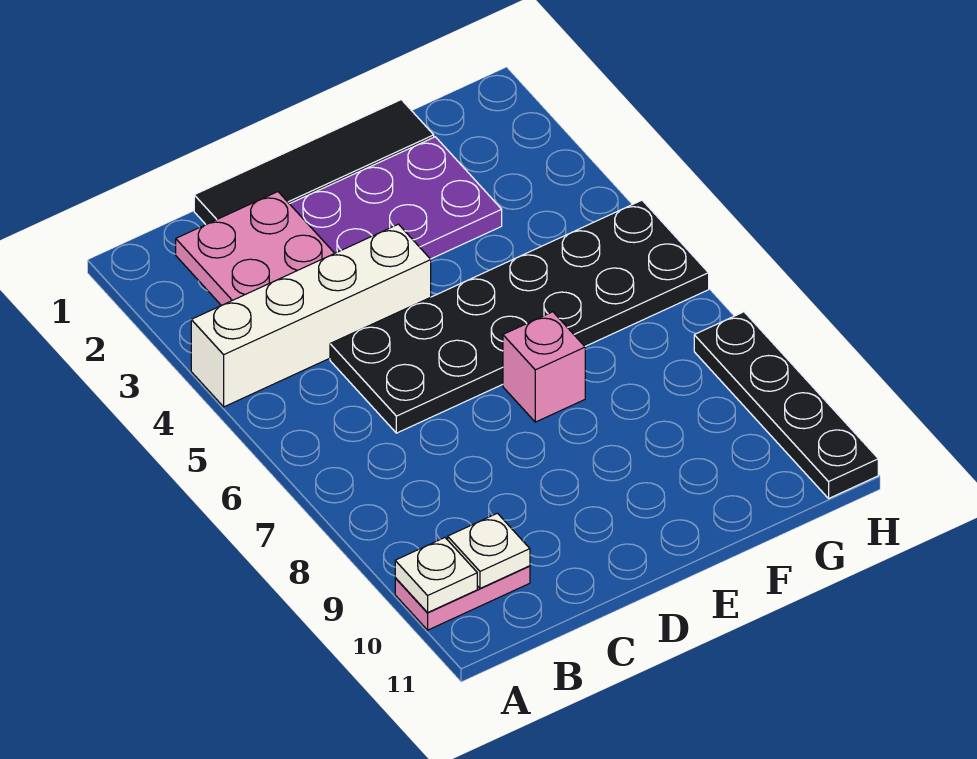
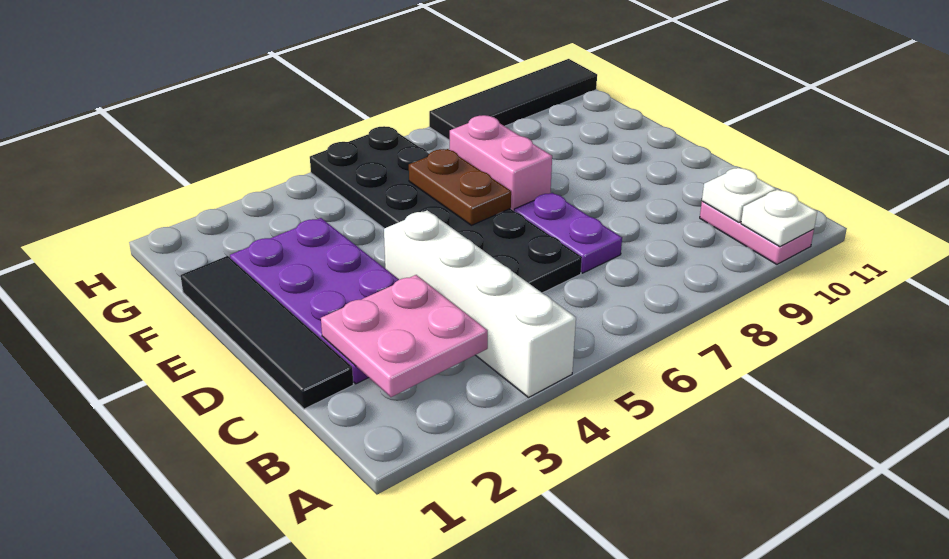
none -> purple 1x2 plate [514,193,622,273]
none -> brown 1x2 plate [409,149,511,225]
pink 1x1 brick [503,312,585,422] -> pink 1x2 brick [450,115,552,211]
black 1x4 plate [694,312,878,498] -> black 1x4 tile [429,59,597,140]

